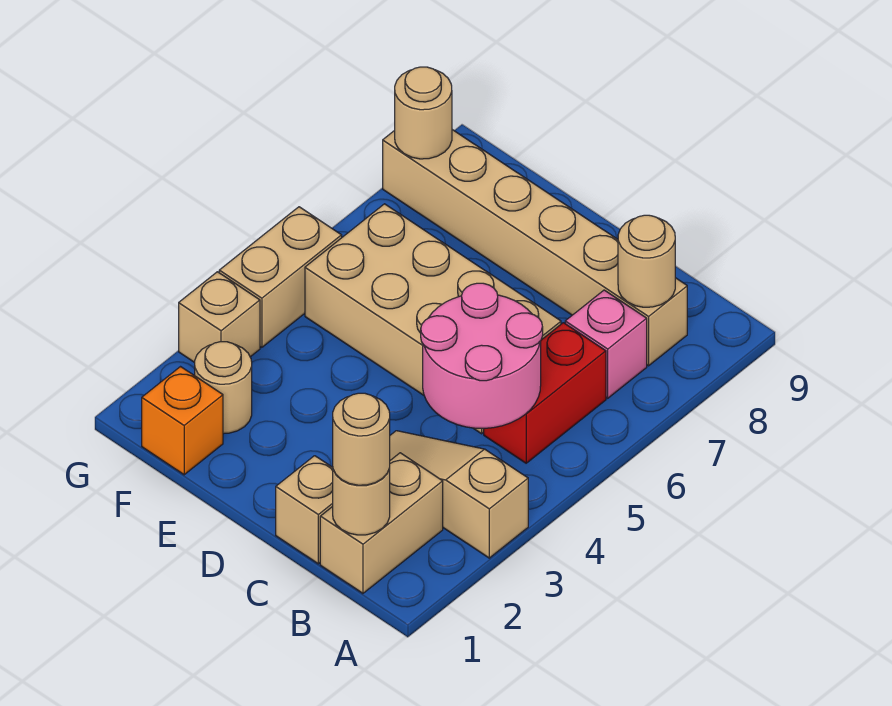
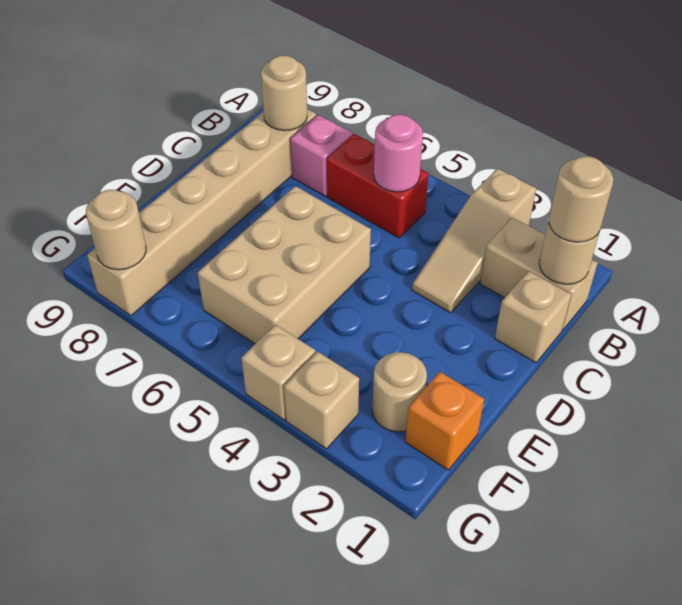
pink 2x2 round brick [421,283,543,428] -> pink 1x1 round brick [374,114,423,192]
tan 2x4 brick [305,204,561,434] -> tan 2x3 brick [198,186,371,344]
tan 1x2 brick [219,207,342,347] -> tan 1x1 brick [241,325,316,420]

